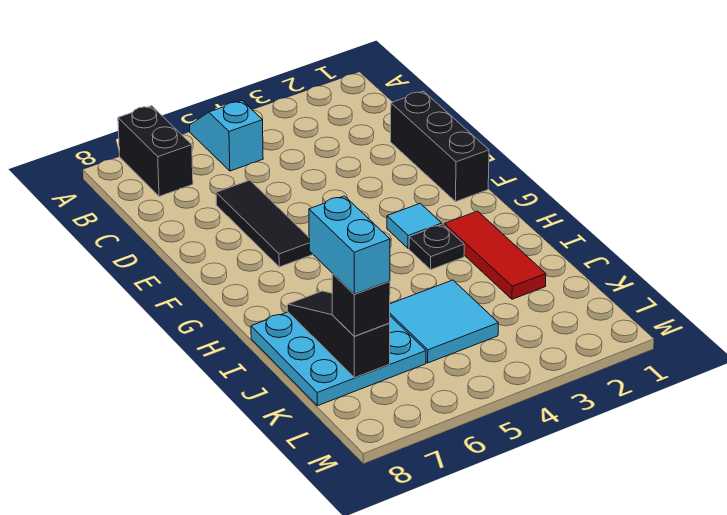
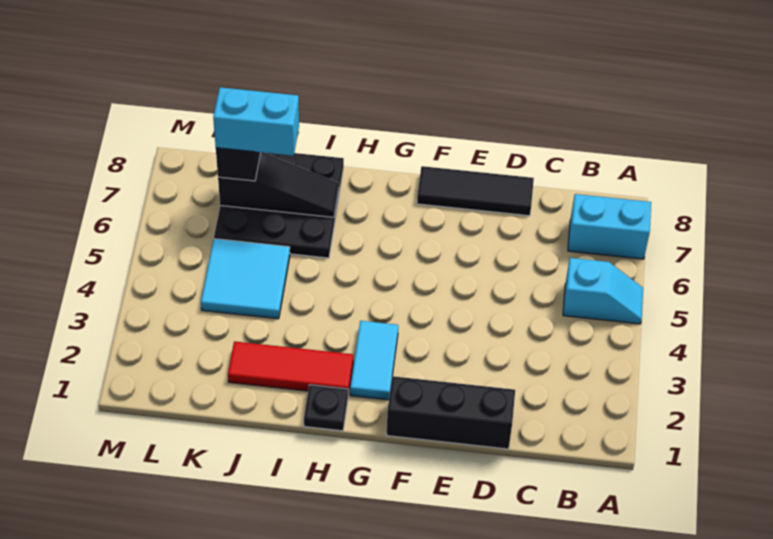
black 1x2 brick [118,106,193,196] -> cyan 1x2 brick [568,194,651,259]
black 1x3 tile [216,180,313,267] -> black 1x3 tile moved to [417,166,534,216]
cyan 1x1 tile [387,203,442,248] -> cyan 1x2 tile [350,321,398,400]
black 1x1 plate [409,224,464,270] -> black 1x1 plate moved to [304,385,348,431]
cyan 3x3 plate [251,312,426,406] -> black 3x3 plate [214,153,344,258]

